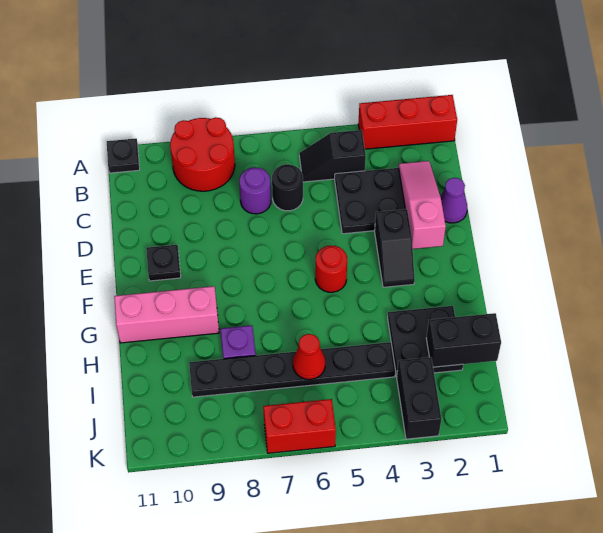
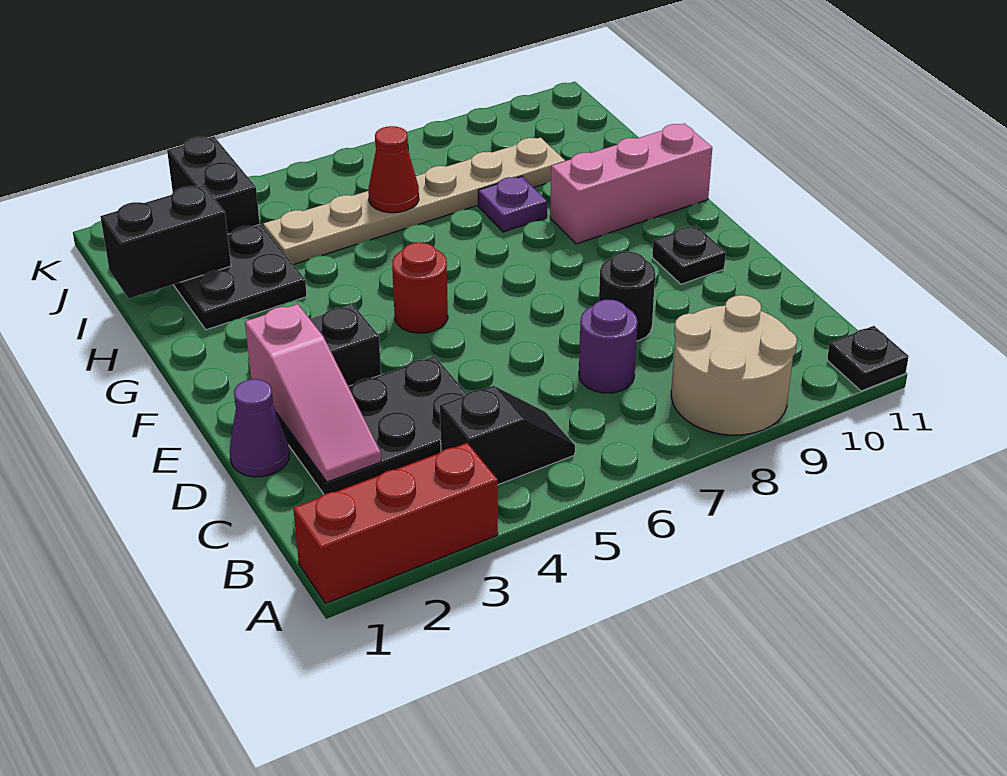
red 2x2 round brick [170,117,235,191] -> tan 2x2 round brick [671,295,797,435]
black 1x1 round brick [272,164,303,211] -> black 1x1 round brick moved to [599,252,655,341]
black 1x6 plate [189,342,395,397] -> tan 1x6 plate [263,137,565,265]
red 1x2 brick [263,399,336,453] -> none

